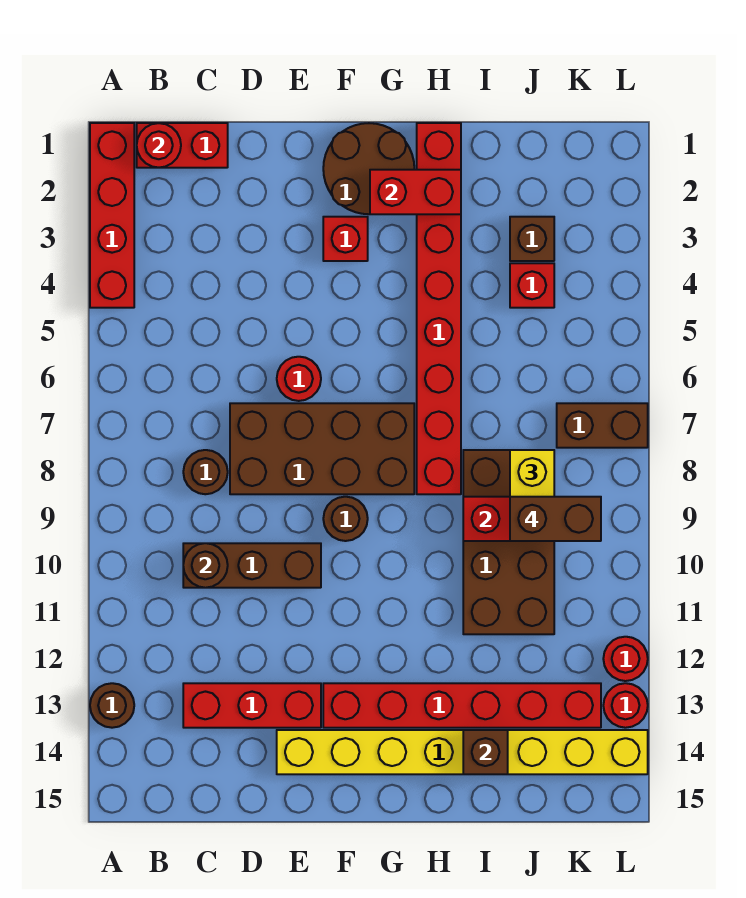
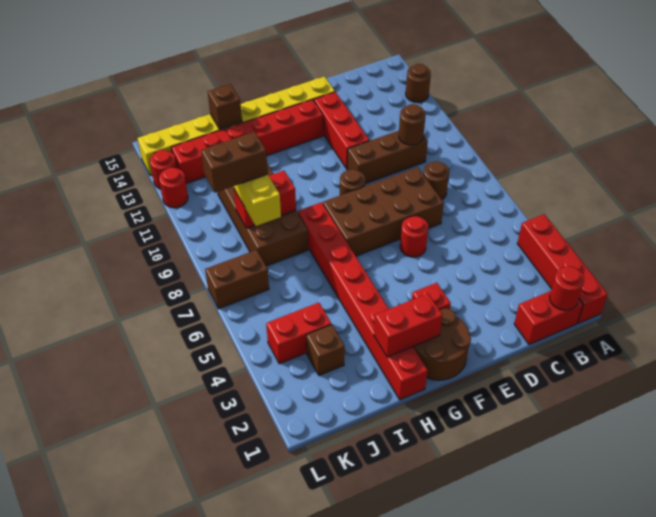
red 1x3 brick [183,683,321,728] -> red 1x3 brick turned to [314,92,369,169]
red 1x1 brick [510,263,554,308] -> red 1x2 brick [266,303,331,364]

